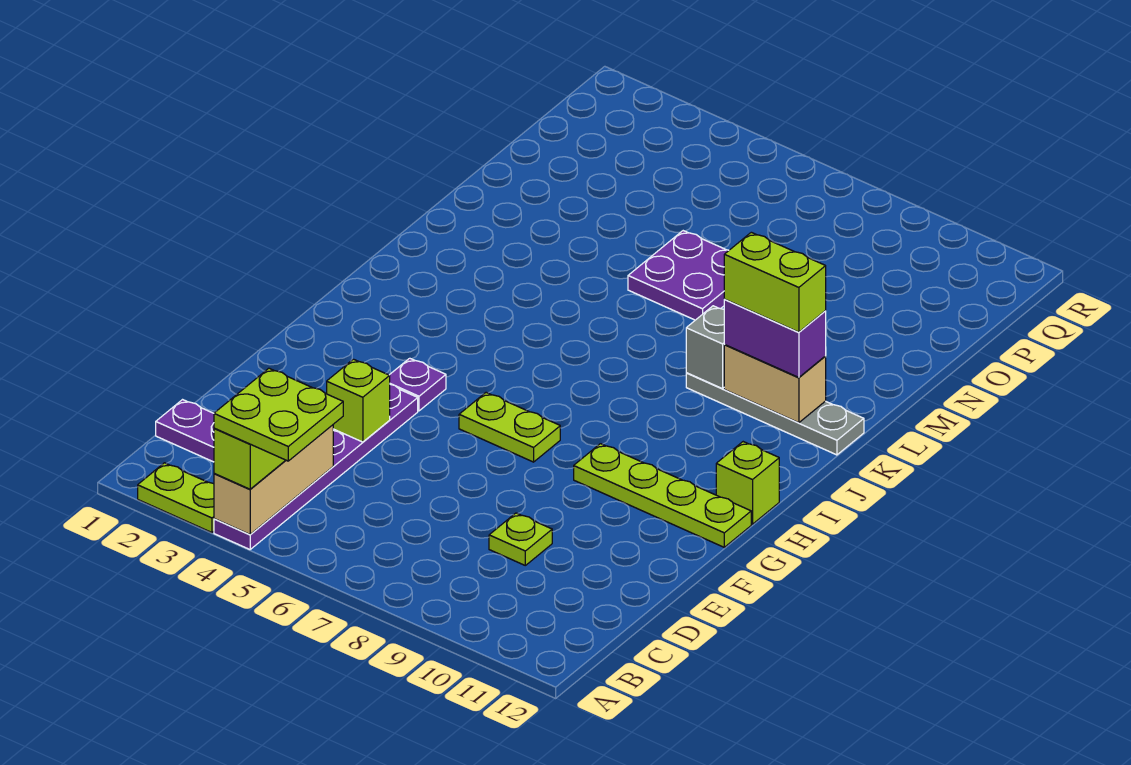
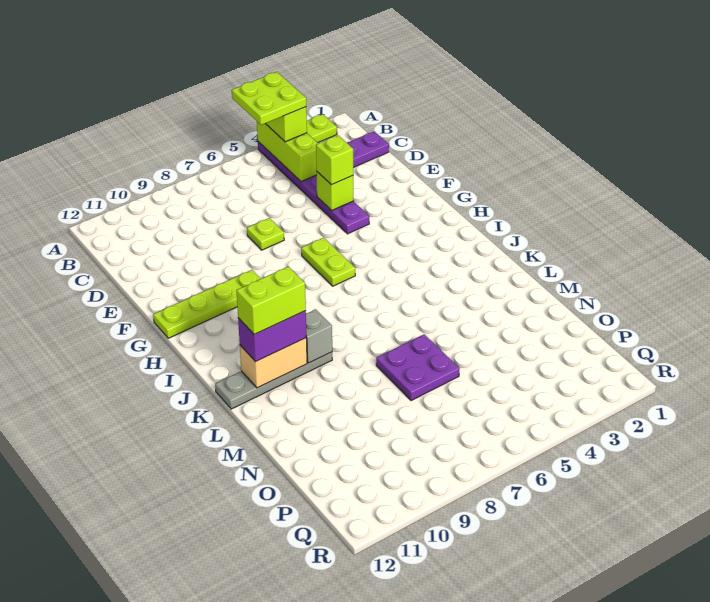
tan 1x3 brick [214,425,333,534] -> lime 1x3 brick [257,122,318,182]
lime 1x1 plate [489,513,552,565] -> lime 1x1 plate moved to [247,218,284,250]
purple 1x1 plate [389,358,446,411] -> none
lime 1x2 plate [459,393,560,462] -> lime 1x2 plate turned to [301,238,355,286]
lime 1x1 brick [716,442,779,524] -> lime 1x1 brick moved to [316,136,353,185]

